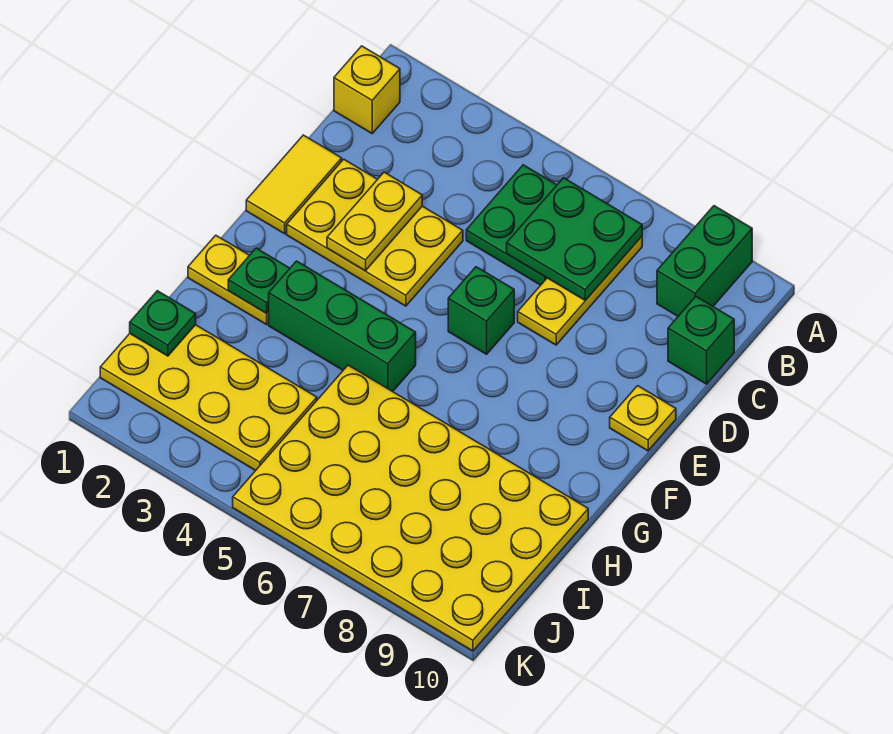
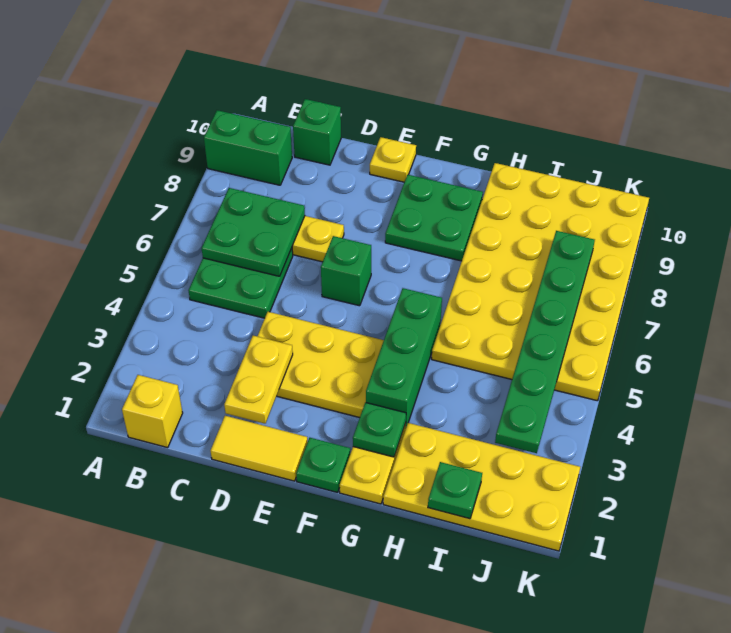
yellow 2x3 plate [287,159,463,306] -> yellow 2x3 plate turned to [257,312,384,418]
yellow 1x2 plate [327,172,422,271] -> yellow 1x2 plate turned to [224,336,293,424]
none -> green 1x1 plate [296,438,350,493]
none -> green 2x2 plate [385,175,483,261]
yellow 2x4 plate [100,325,317,471] -> yellow 2x4 plate turned to [383,423,580,551]
none -> green 1x6 plate [495,231,595,453]

